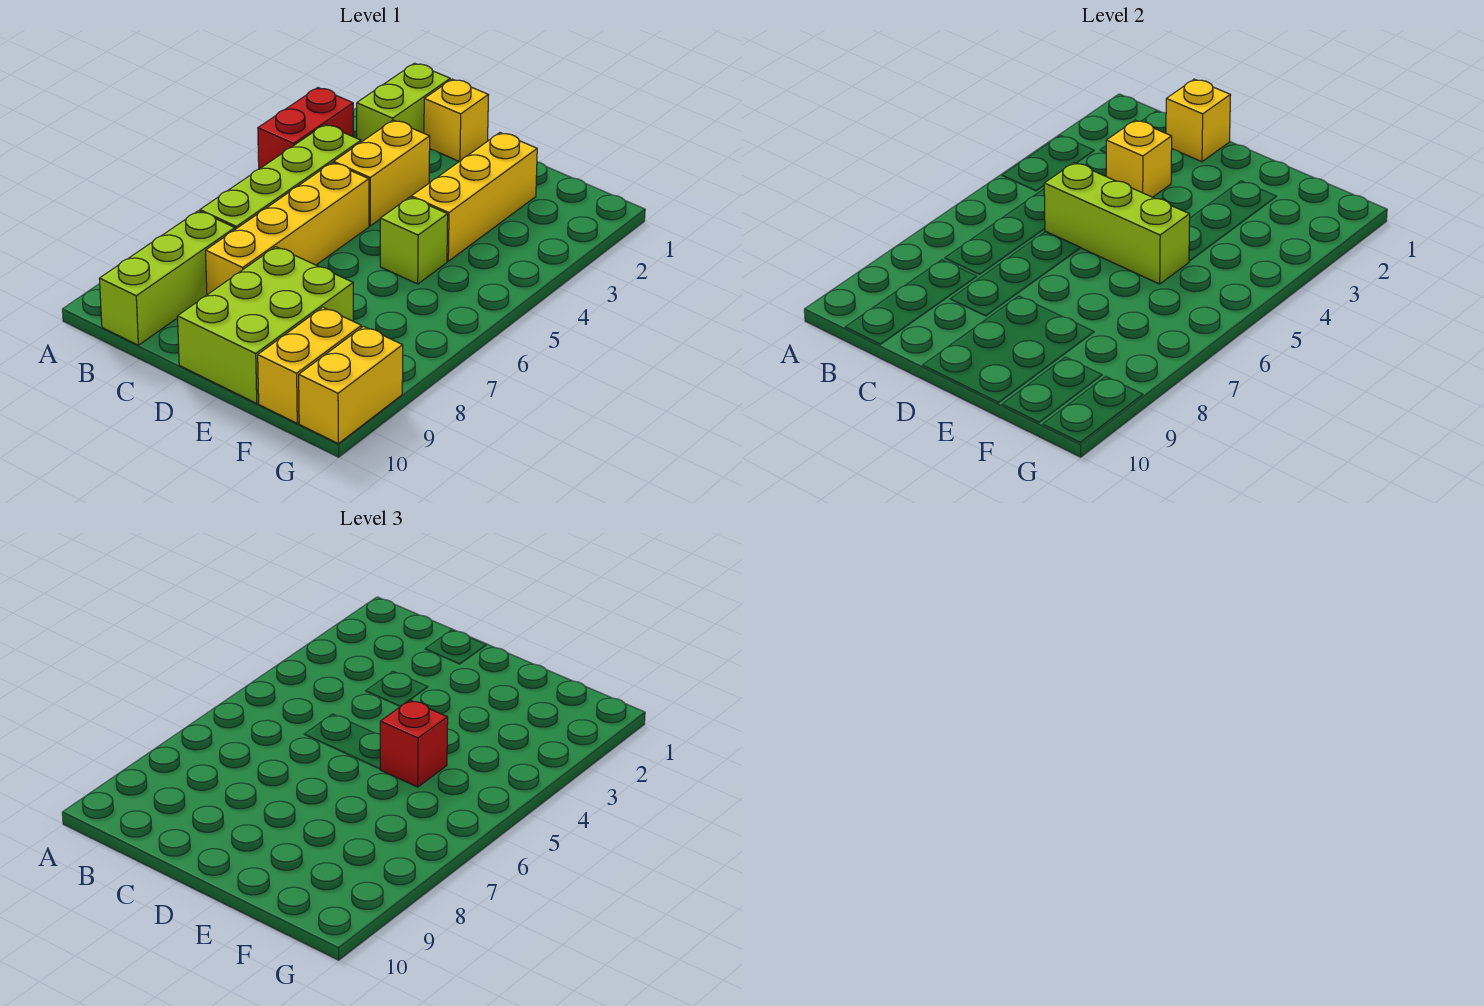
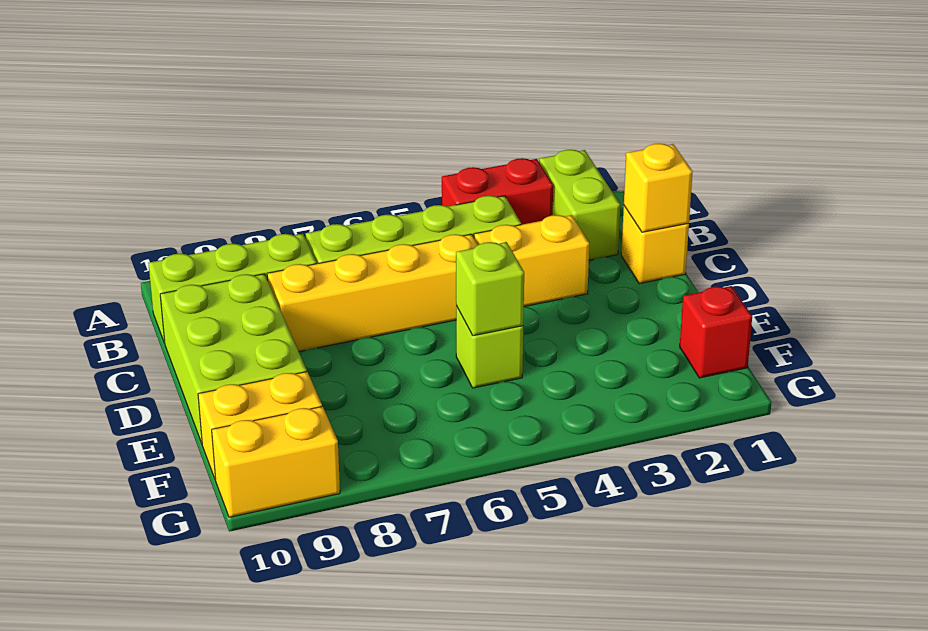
lime 1x2 brick [357,63,450,142] -> lime 1x2 brick turned to [539,150,620,260]
yellow 1x1 brick [1106,120,1172,197] -> none
lime 1x3 brick [1044,163,1190,284] -> lime 1x1 brick [456,242,524,336]
lime 2x3 brick [178,247,353,403] -> lime 2x3 brick turned to [160,274,307,443]
yellow 1x3 brick [411,133,537,261] -> none
red 1x1 brick [380,700,448,787] -> red 1x1 brick moved to [680,286,752,378]

